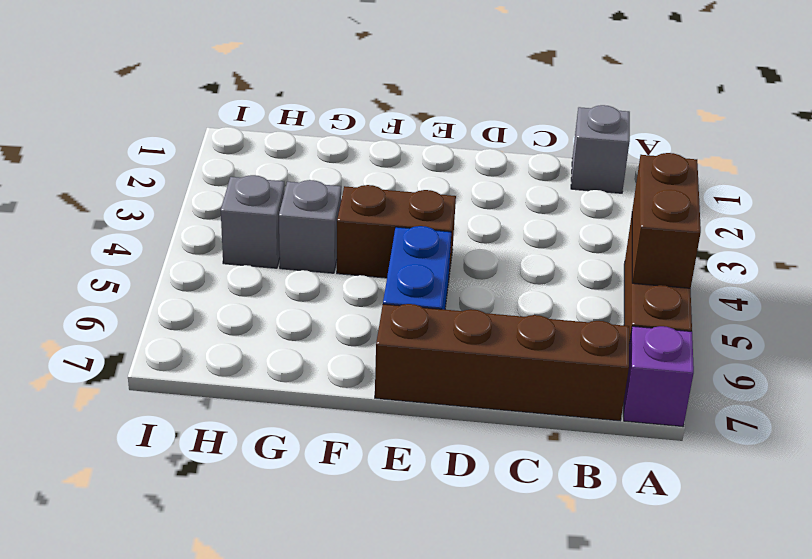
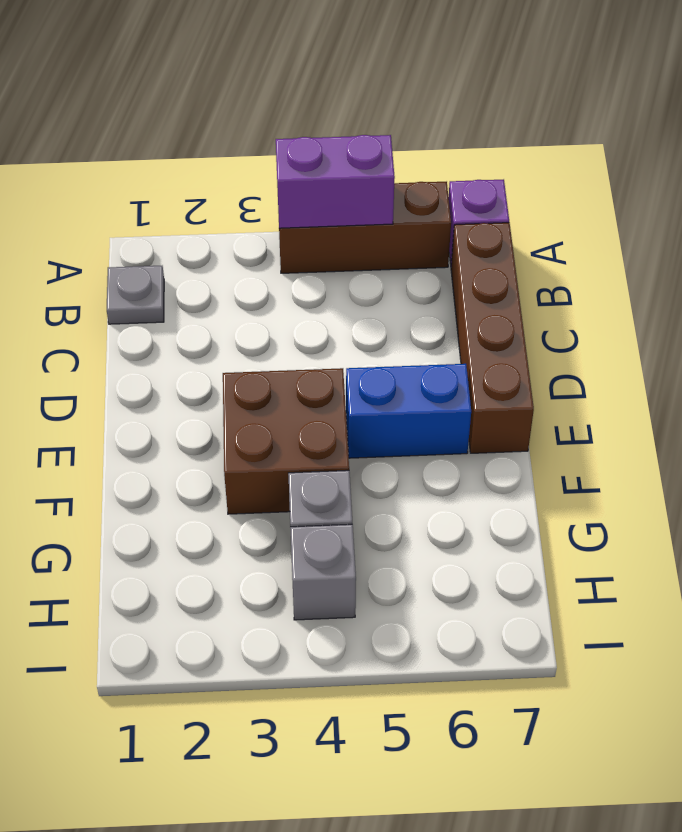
brown 1x2 brick [632,153,701,288] -> purple 1x2 brick [276,135,395,228]
grey 1x1 brick [571,105,630,193] -> grey 1x1 plate [107,266,164,324]
brown 1x2 brick [337,185,456,281] -> brown 2x2 brick [223,368,349,514]

